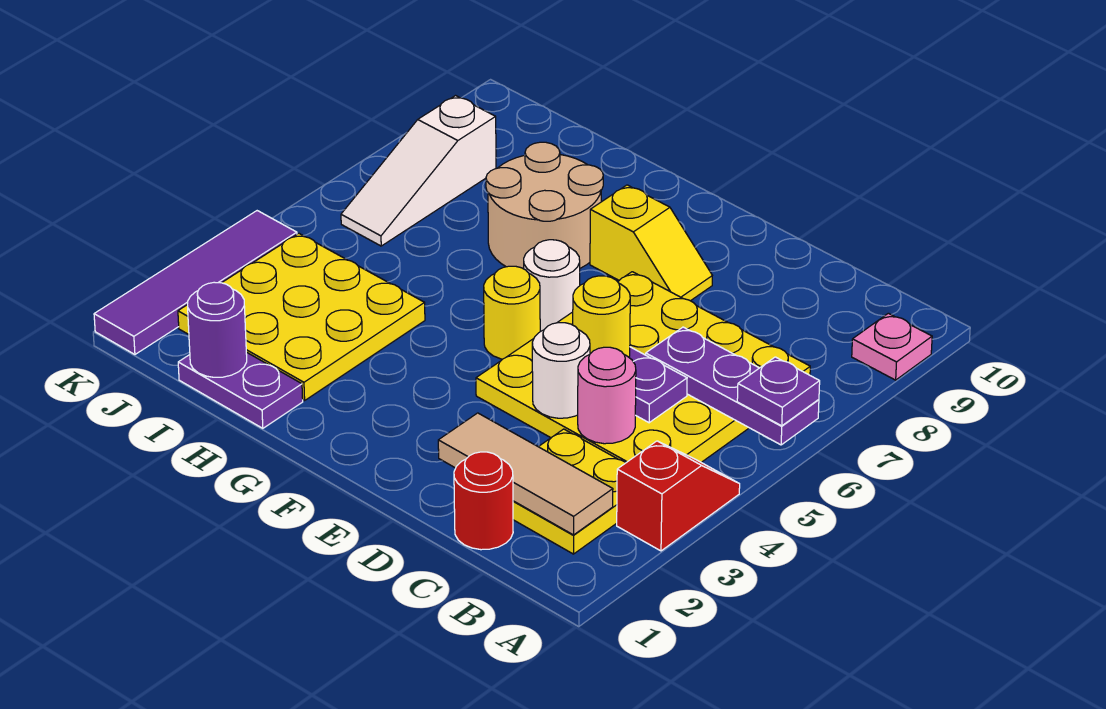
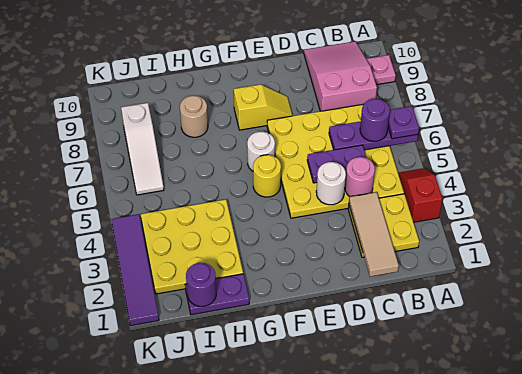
tan 1x3 tile [438,413,613,535] -> tan 1x3 tile turned to [349,192,399,277]
none -> purple 1x1 round brick [360,99,390,141]
none -> pink 2x3 slope [304,41,377,111]
red 1x1 round brick [454,452,513,550] -> none
yellow 1x1 round brick [573,276,630,357] -> none
tan 2x2 round brick [486,142,603,269] -> tan 1x1 round brick [180,96,208,137]

